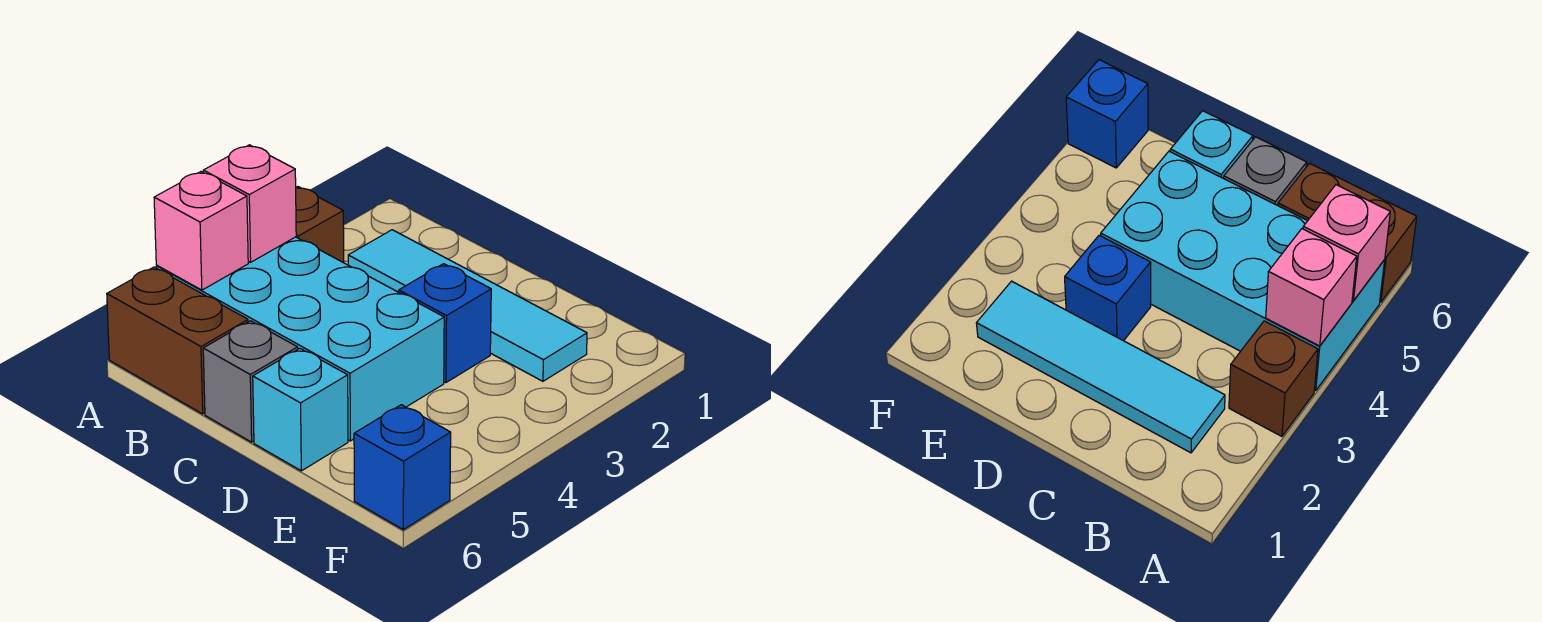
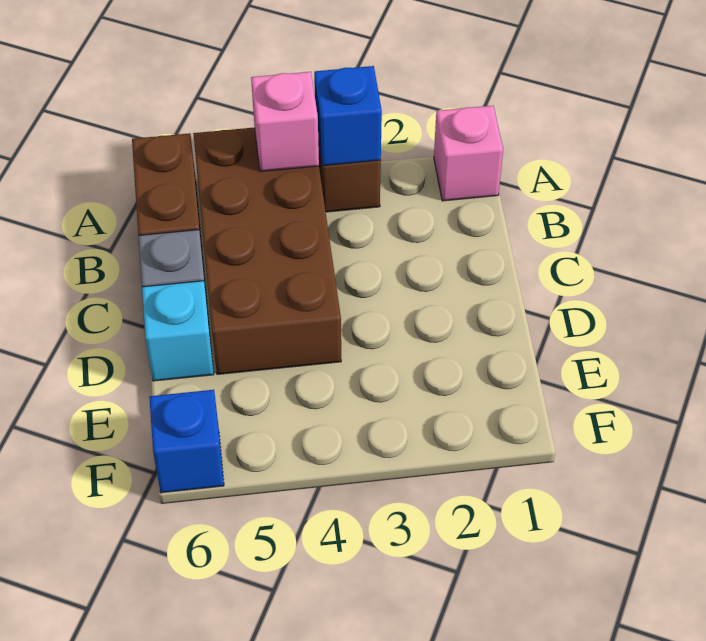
cyan 2x4 brick [156,237,444,441] -> brown 2x4 brick [193,127,341,374]
pink 1x1 brick [154,172,248,290] -> pink 1x1 brick moved to [434,106,503,201]
cyan 1x4 tile [348,230,587,381] -> none
blue 1x1 brick [399,264,491,383] -> blue 1x1 brick moved to [314,66,382,166]

